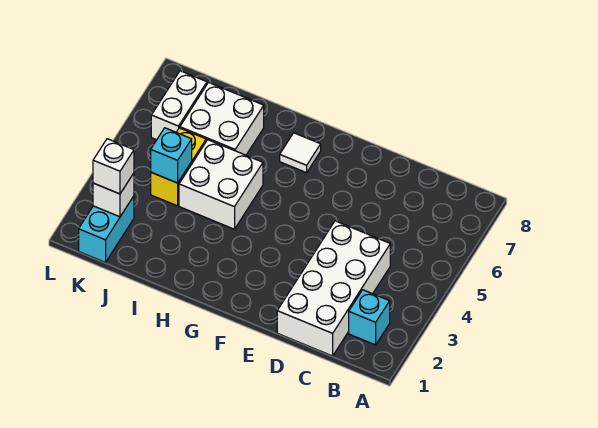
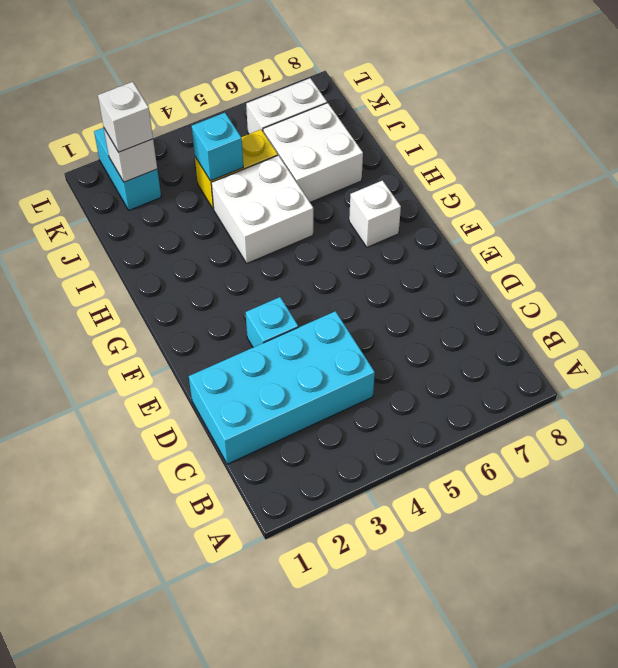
cyan 1x1 brick [349,290,390,345] -> cyan 1x1 brick moved to [246,297,298,347]
white 2x4 brick [277,221,390,356] -> cyan 2x4 brick [189,311,375,464]
white 1x1 tile [280,133,321,173] -> white 1x1 brick [349,180,401,247]
cyan 1x2 brick [79,196,134,262] -> cyan 1x2 brick turned to [94,128,161,210]

